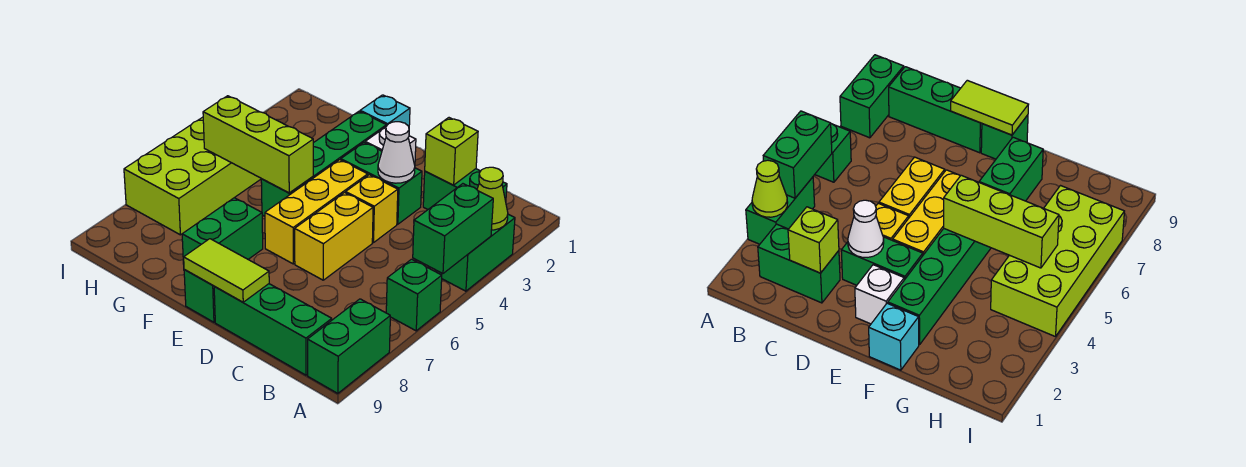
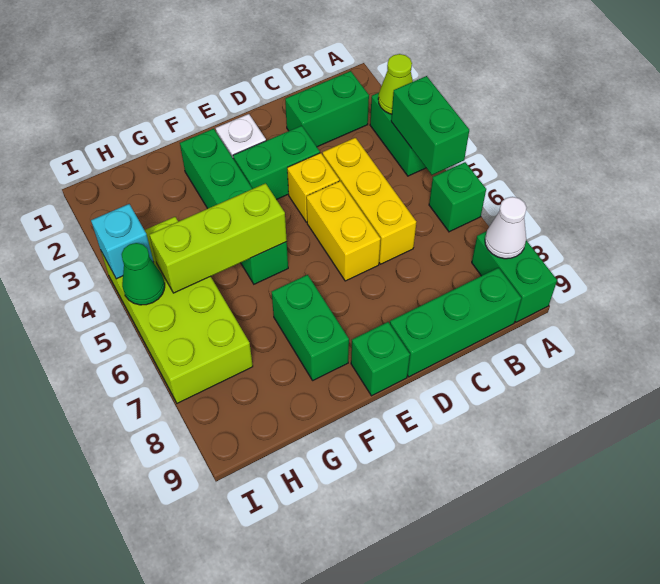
lime 1x1 brick [425,118,478,185] -> none
white 1x1 cone [378,122,415,183] -> white 1x1 cone moved to [485,197,527,259]
lime 1x2 tile [184,239,269,302] -> none
yellow 1x3 brick [265,160,368,264] -> yellow 1x3 brick moved to [323,138,416,264]
cyan 1x1 brick [360,95,410,126] -> cyan 1x1 brick moved to [91,204,153,279]
none -> green 1x1 cone [122,243,165,305]

